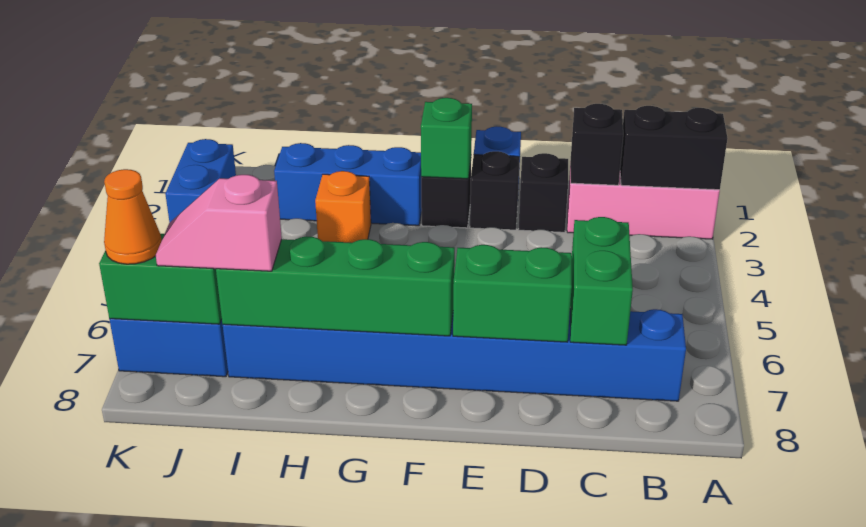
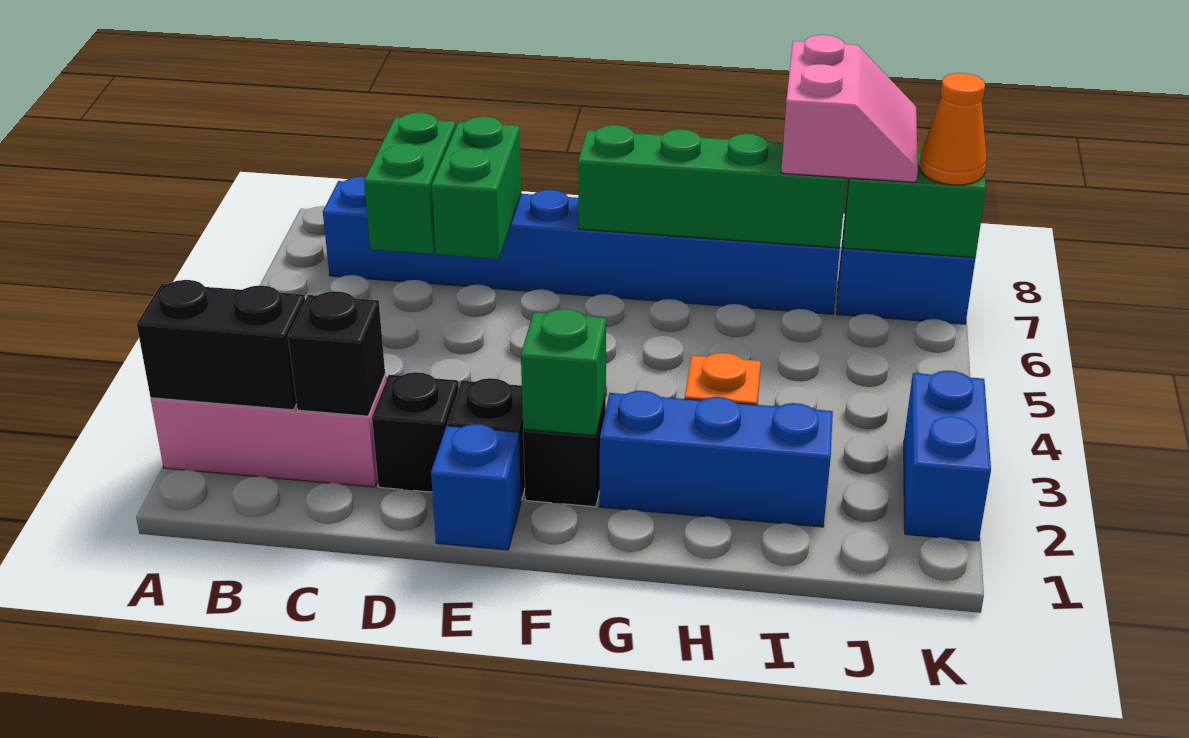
green 1x2 brick [453,245,572,342] -> green 1x2 brick turned to [432,117,521,259]
pink 1x2 slope [156,175,282,271] -> pink 2x2 slope [781,35,918,182]

